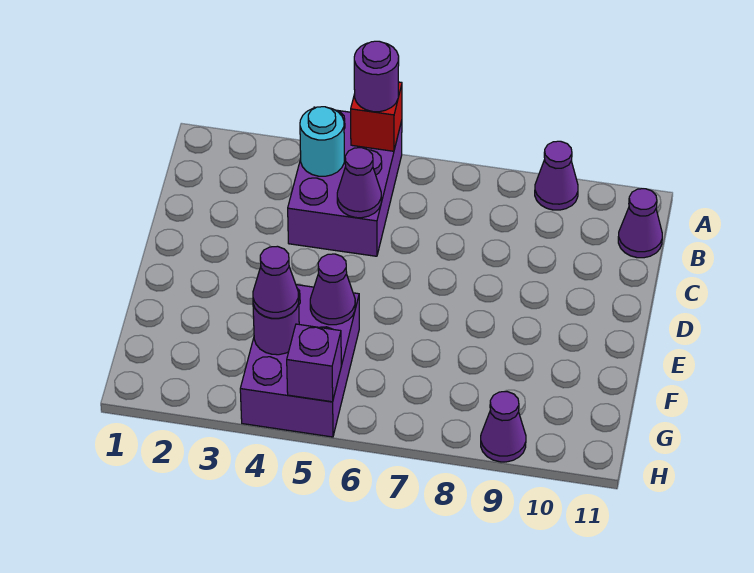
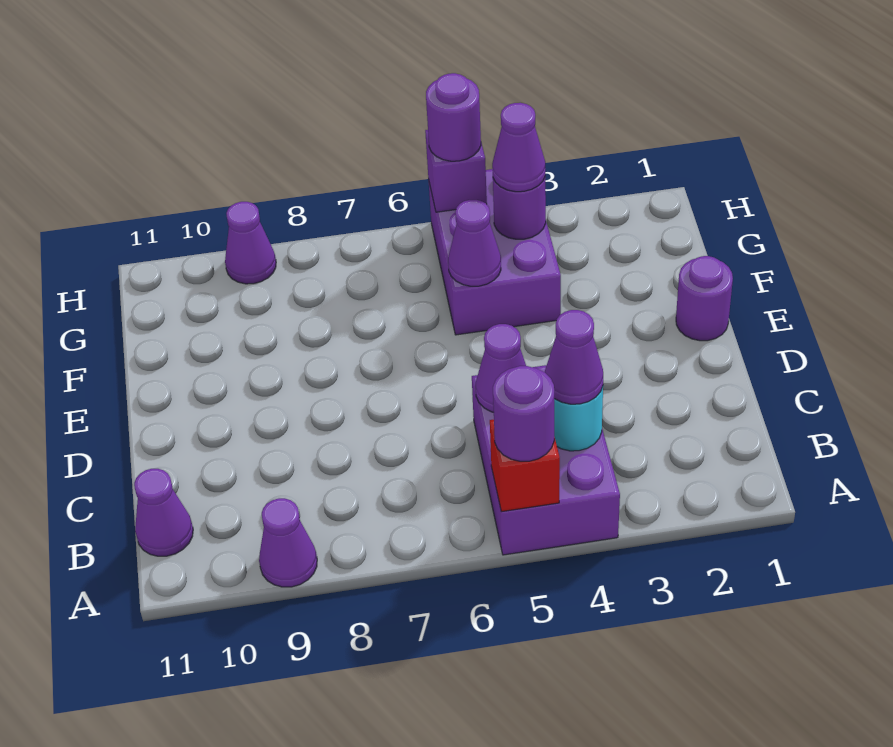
none -> purple 1x1 cone [545,310,603,404]
none -> purple 1x1 round brick [676,256,733,341]
none -> purple 1x1 round brick [426,73,481,161]

